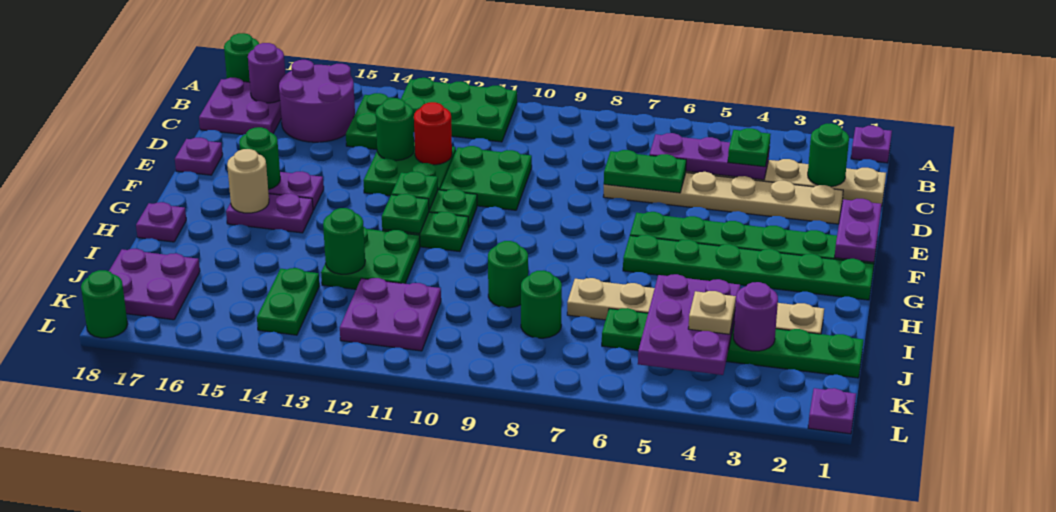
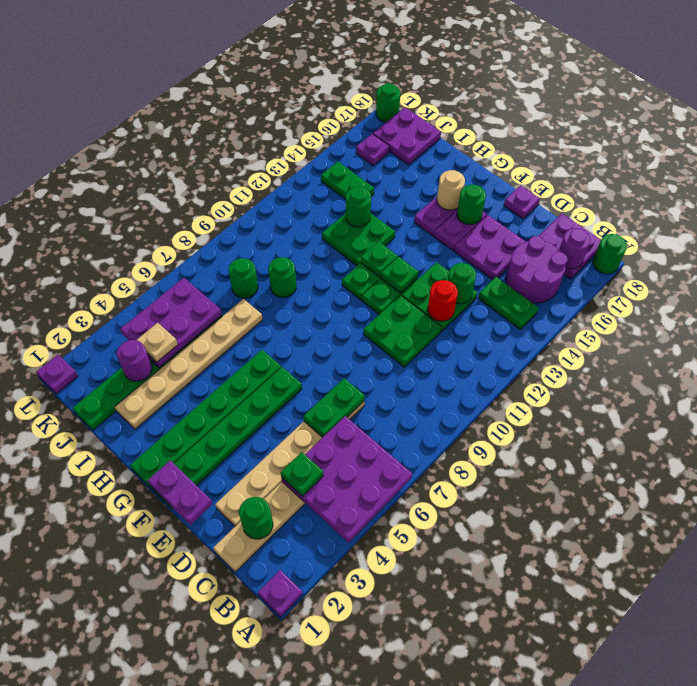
green 2x3 plate [401,78,517,142] -> none
purple 1x3 plate [650,133,769,180] -> purple 3x3 plate [281,416,412,542]
purple 1x1 plate [136,202,186,242] -> purple 1x1 plate moved to [356,134,390,165]
purple 2x3 plate [638,274,740,375] -> purple 2x3 plate turned to [120,278,222,368]
purple 2x2 plate [340,278,441,351] -> purple 2x2 plate moved to [454,215,526,280]

